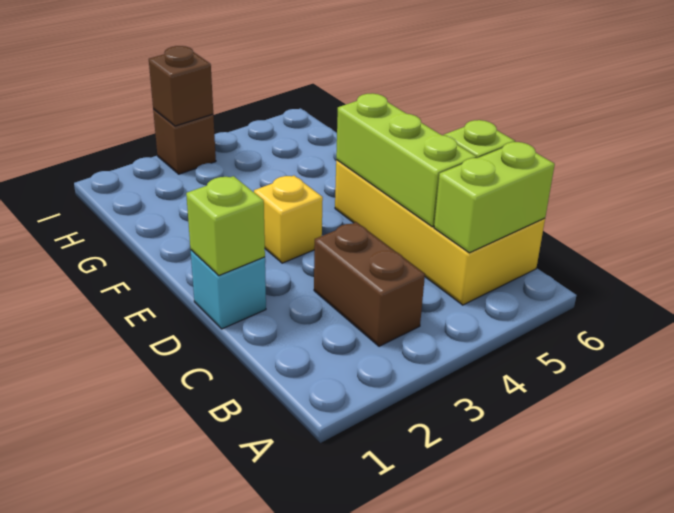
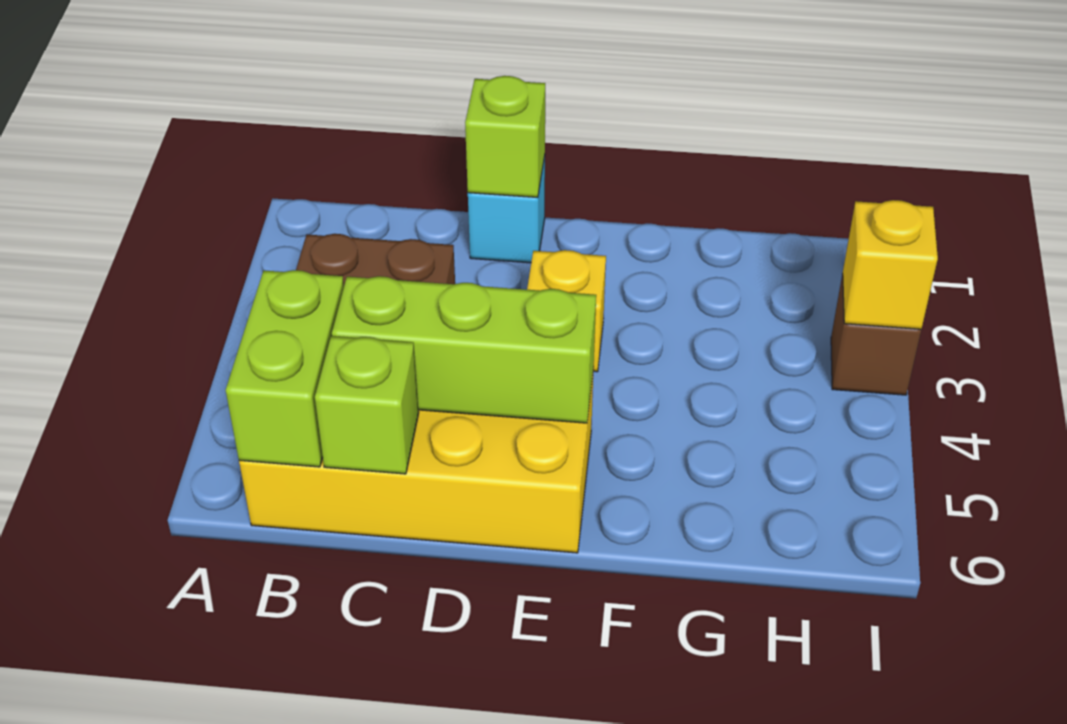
brown 1x1 brick [149,46,213,126] -> yellow 1x1 brick [843,200,938,329]

